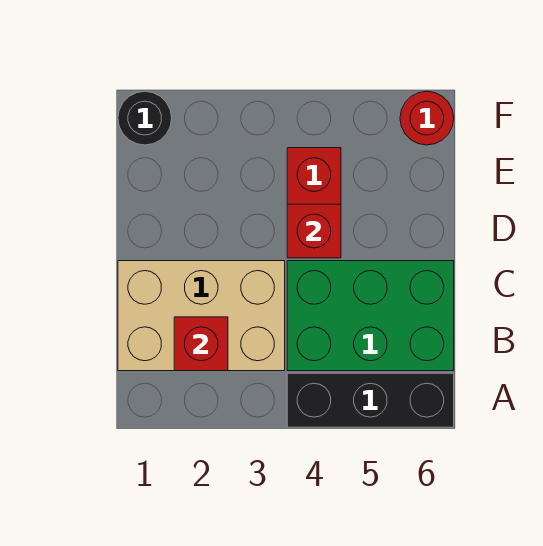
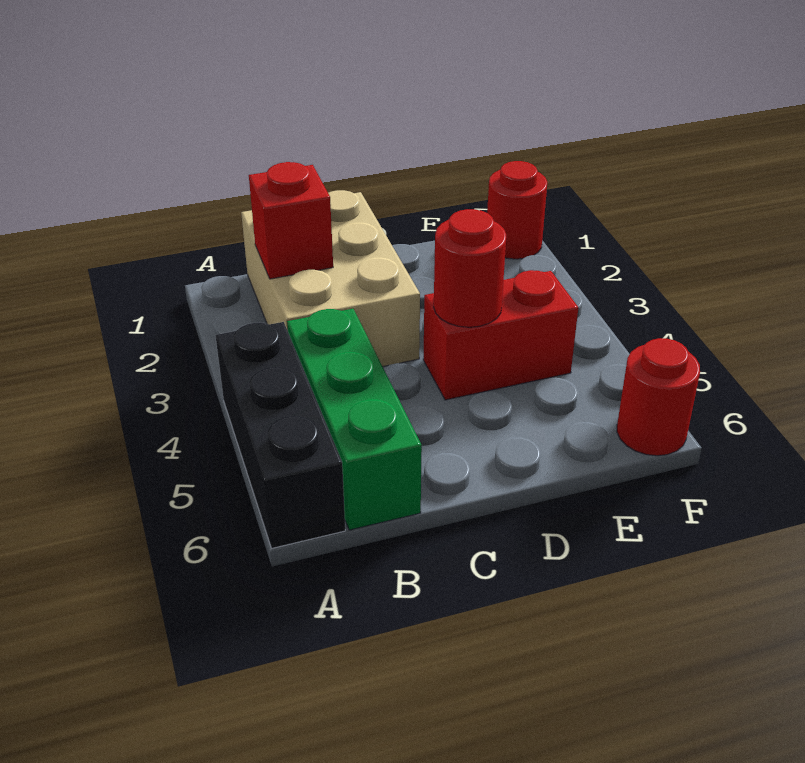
green 2x3 brick [287,261,454,371] -> green 1x3 brick [287,309,422,530]
red 1x1 brick [287,204,341,258] -> red 1x1 round brick [434,209,506,327]
black 1x1 round brick [118,91,172,145] -> red 1x1 round brick [487,161,547,259]

